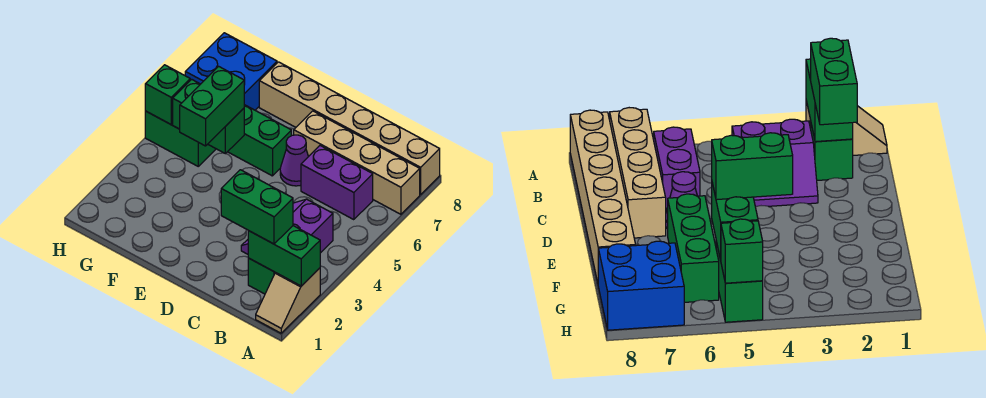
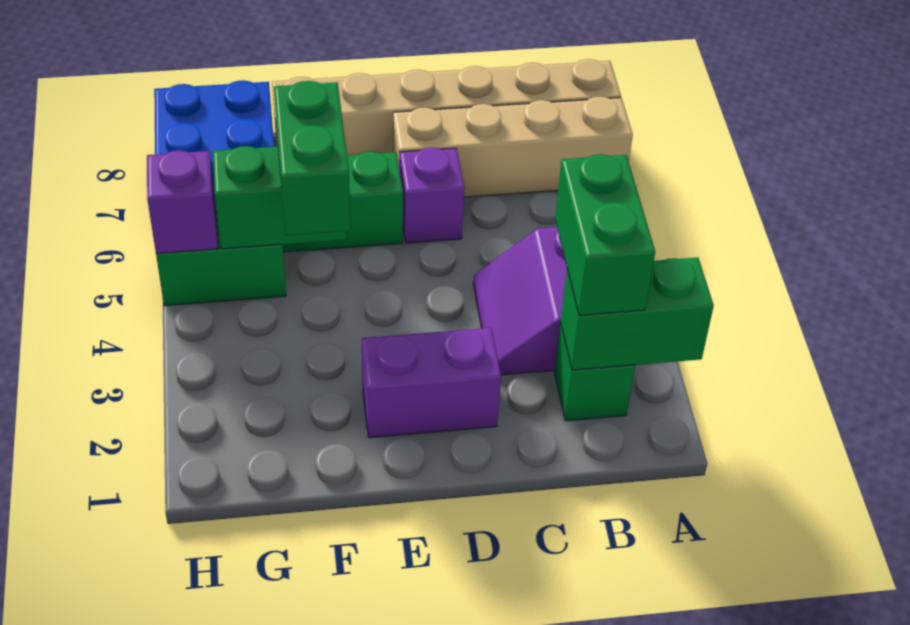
tan 1x2 slope [256,268,320,333] -> none
green 1x2 brick [221,170,293,244] -> green 1x2 brick turned to [555,154,655,315]
purple 1x2 brick [301,146,373,220] -> purple 1x2 brick moved to [362,328,501,438]
purple 1x1 cone [280,135,308,186] -> purple 1x1 brick [400,148,464,243]
green 1x1 brick [145,65,190,124] -> purple 1x1 brick [147,150,218,253]

